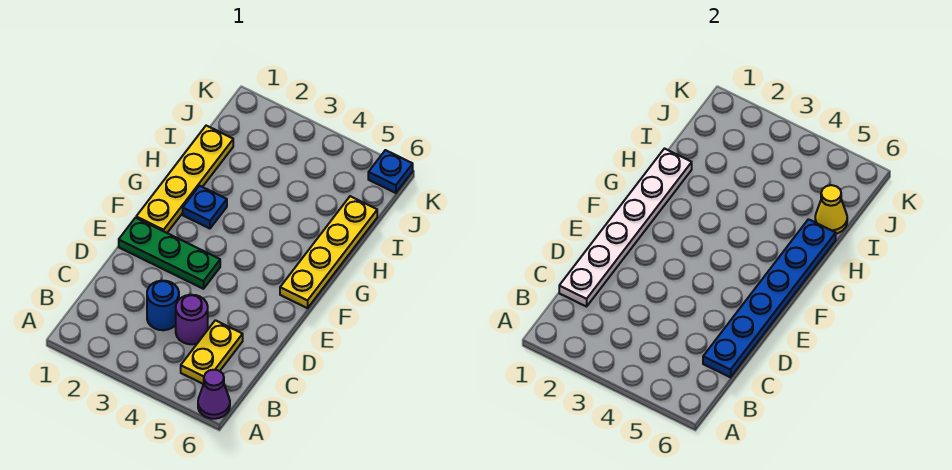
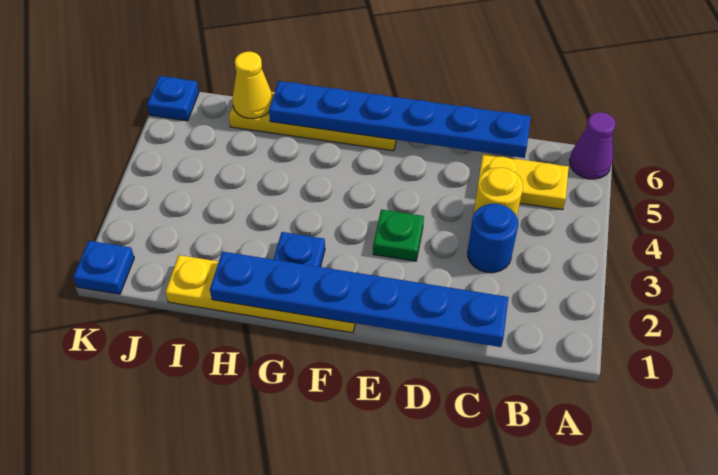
white 1x6 plate [559,149,692,307] -> blue 1x6 plate [210,251,508,347]
purple 1x1 round brick [176,295,208,344] -> yellow 1x1 round brick [473,167,523,216]
green 1x3 plate [119,218,220,289] -> green 1x1 plate [373,209,424,261]
none -> blue 1x1 plate [73,241,134,294]

